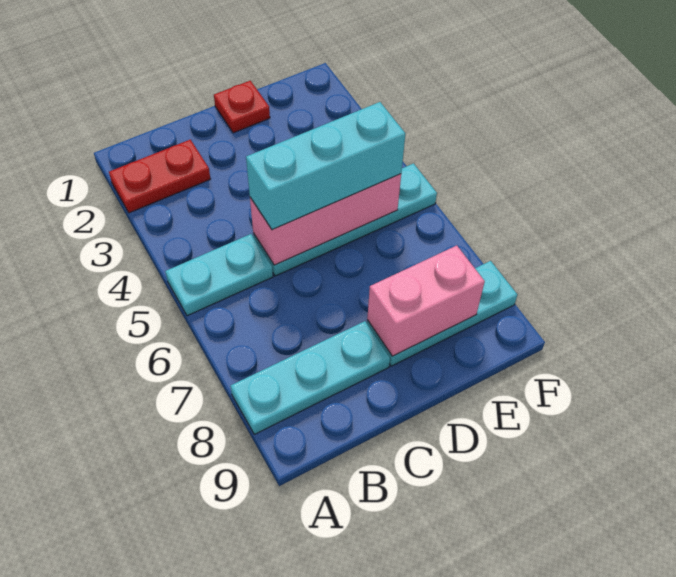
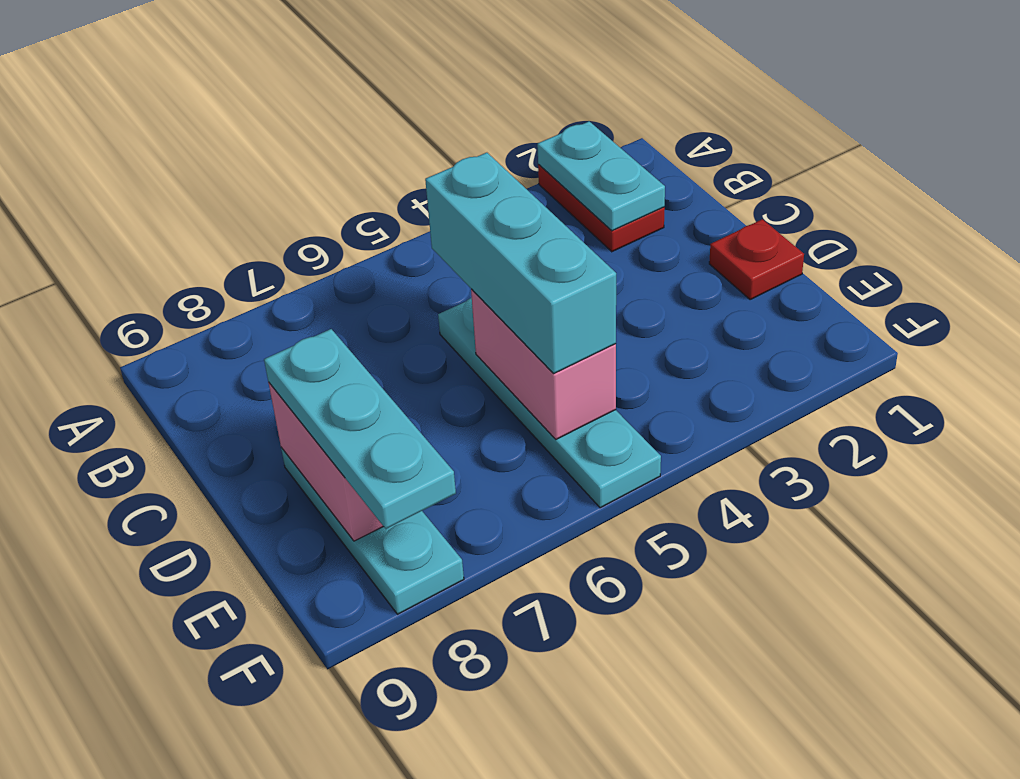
cyan 1x2 plate [165,234,273,316] -> cyan 1x2 plate moved to [537,121,665,231]
cyan 1x3 plate [231,321,390,434] -> cyan 1x3 plate moved to [264,329,456,529]
pink 1x3 brick [250,174,401,265] -> pink 1x2 brick [471,289,616,439]

